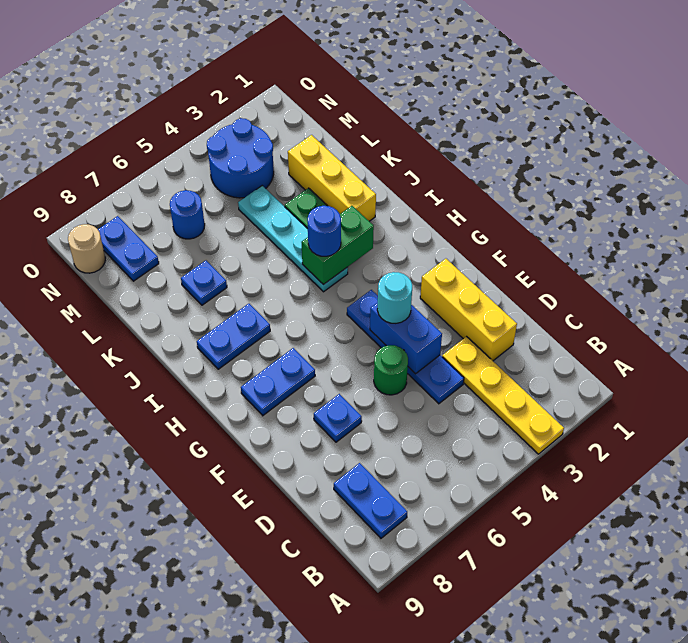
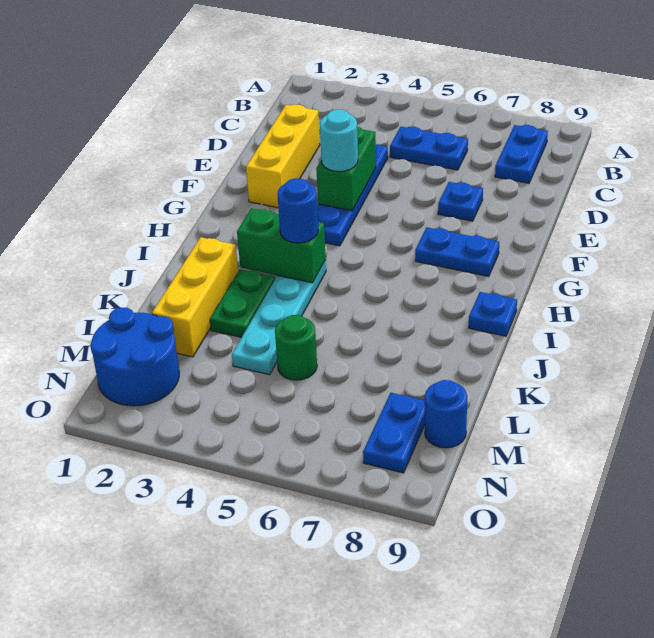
yellow 1x4 plate [442,337,564,454] -> none
blue 1x2 brick [370,303,442,374] -> green 1x2 brick [316,126,376,211]
green 1x1 round brick [374,345,408,395] -> green 1x1 round brick moved to [275,315,317,380]
blue 1x2 plate [197,304,270,369] -> blue 1x2 plate moved to [390,127,468,170]
blue 1x1 plate [181,261,227,305] -> blue 1x1 plate moved to [469,292,517,336]
blue 2x2 round brick [207,118,274,198] -> blue 2x2 round brick moved to [90,308,179,406]
blue 1x1 round brick [170,190,205,239] -> blue 1x1 round brick moved to [425,380,467,448]
tan 1x1 round brick [68,224,105,273] -> none

